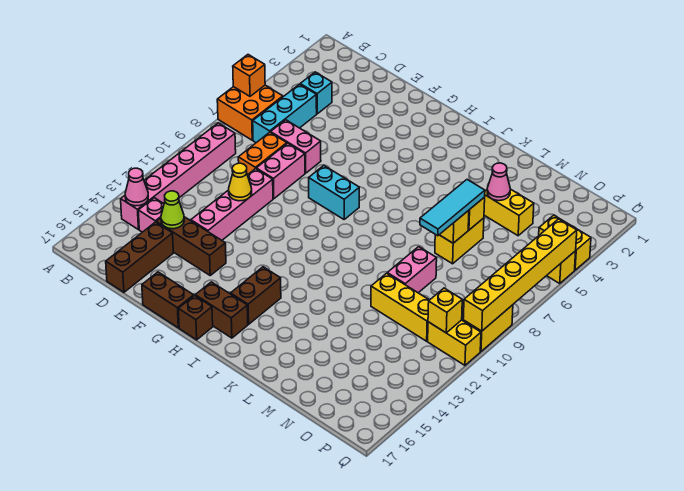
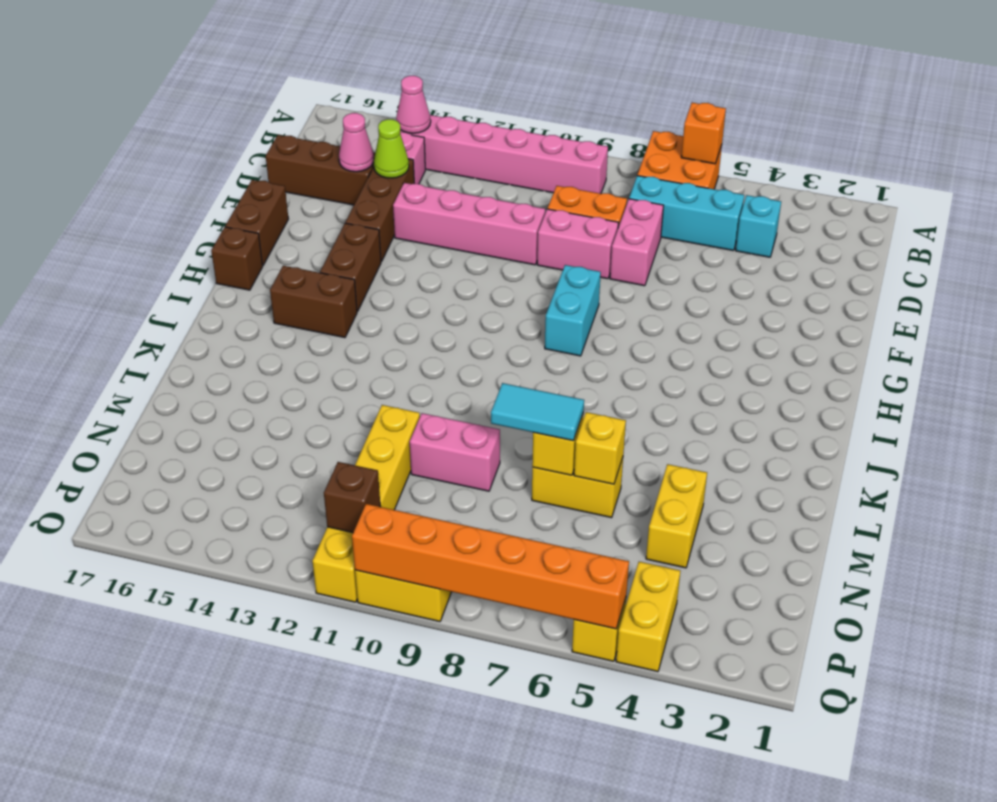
yellow 1x1 cone [229,163,252,201] -> none
brown 1x2 brick [195,282,248,338] -> brown 1x2 brick moved to [320,223,381,312]
pink 1x1 cone [487,163,510,201] -> pink 1x1 cone moved to [339,113,374,172]
cyan 1x3 tile [420,180,485,236] -> cyan 1x2 tile [491,383,584,441]
yellow 1x1 brick [428,288,462,333] -> brown 1x1 brick [324,462,380,533]
yellow 1x6 brick [463,219,577,331] -> orange 1x6 brick [352,504,629,629]

